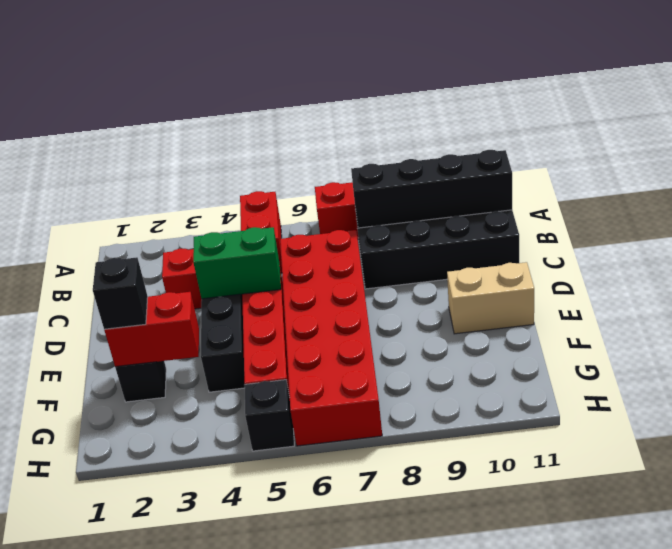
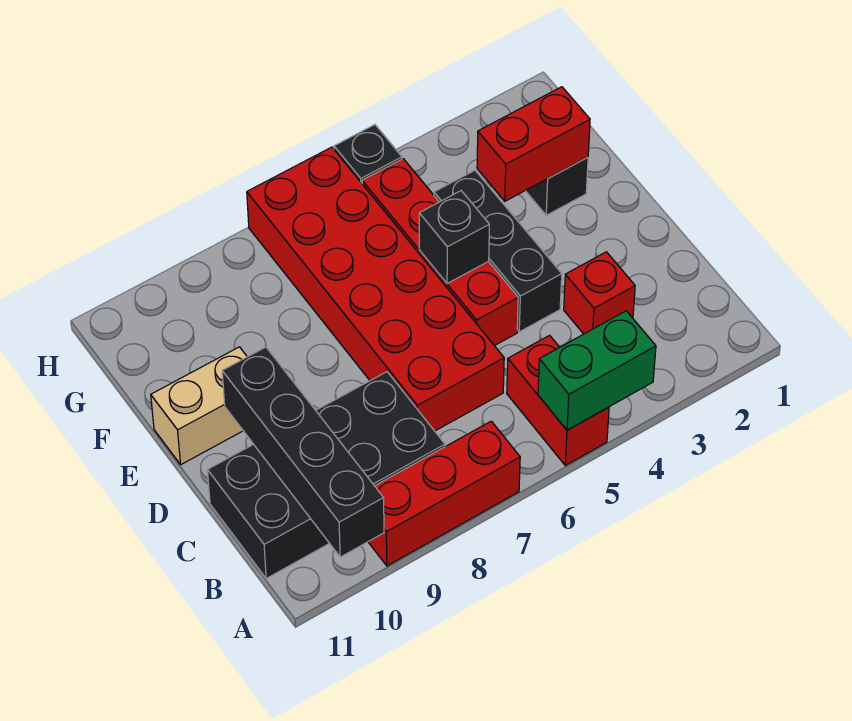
black 1x4 brick [351,150,512,228] -> black 1x4 brick turned to [222,347,384,557]
green 1x2 brick [193,227,281,299] -> green 1x2 brick moved to [538,311,656,430]
black 1x1 brick [93,257,148,330] -> black 1x1 brick moved to [419,191,489,284]

